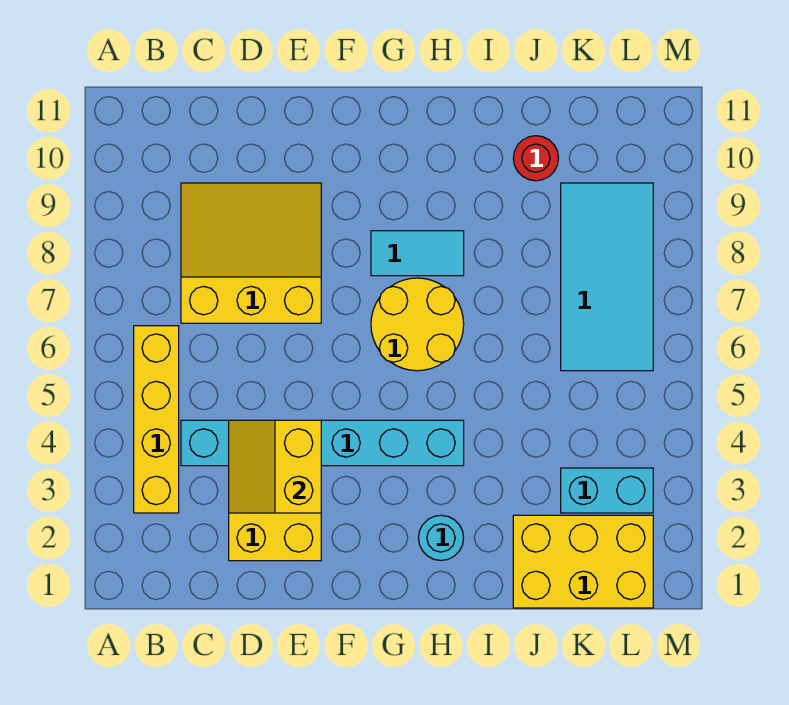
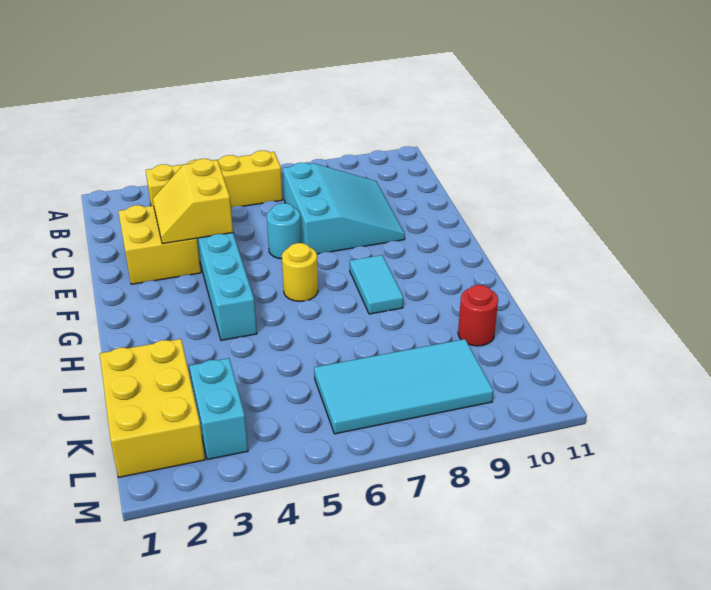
yellow 3x3 slope [181,183,321,323] -> cyan 3x3 slope [283,163,405,254]
yellow 2x2 slope [229,420,321,513] -> yellow 2x2 slope turned to [153,159,233,244]
yellow 2x2 round brick [371,278,464,371] -> yellow 1x1 round brick [282,243,318,301]
cyan 1x1 round brick [419,515,464,560] -> cyan 1x1 round brick moved to [267,203,301,259]

